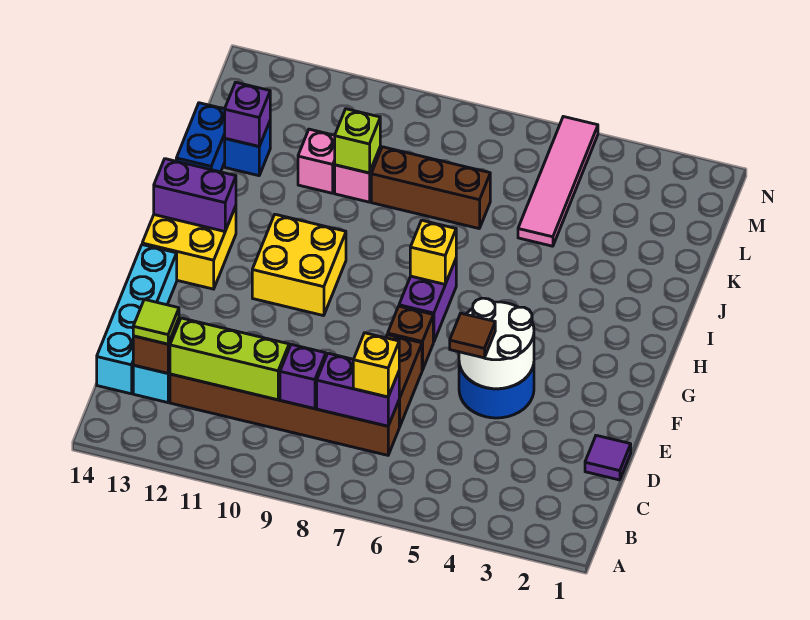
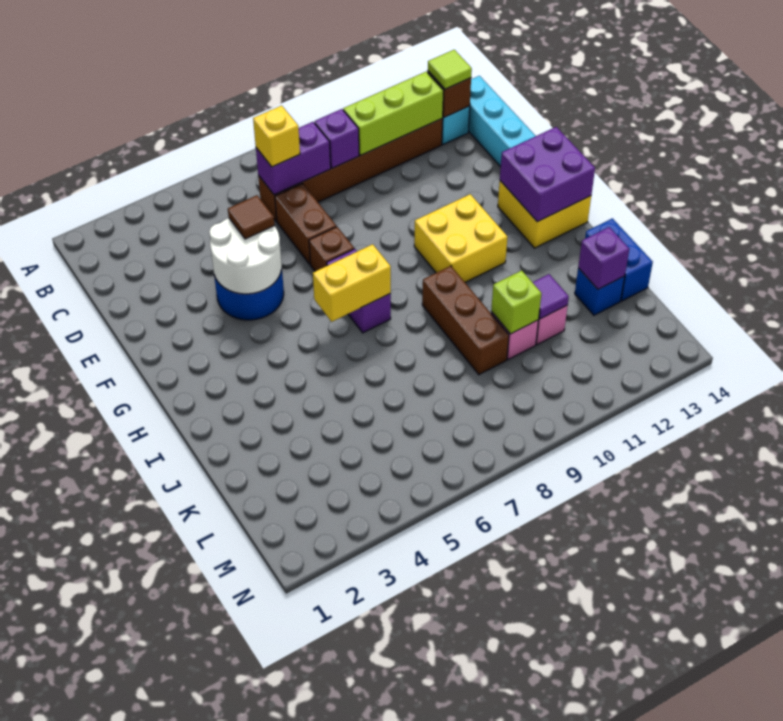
purple 1x1 tile [585,435,631,480] -> purple 1x1 tile moved to [532,274,569,319]
yellow 1x1 brick [410,220,456,284] -> yellow 1x2 brick [313,244,391,322]
purple 1x2 brick [154,159,236,231] -> purple 2x2 brick [500,127,595,222]
pink 1x4 tile [518,117,598,246] -> none
brown 1x3 brick [371,147,490,228] -> brown 1x3 brick turned to [422,266,509,375]

